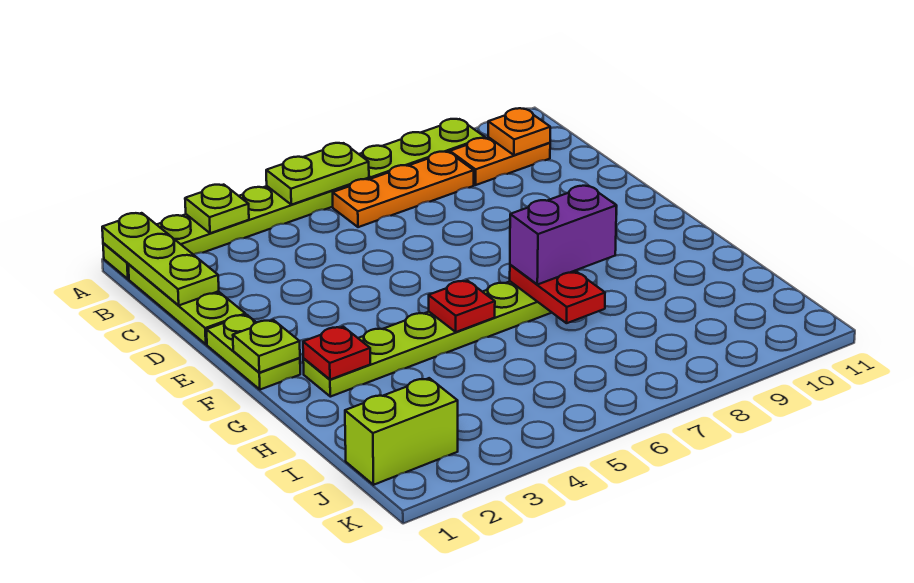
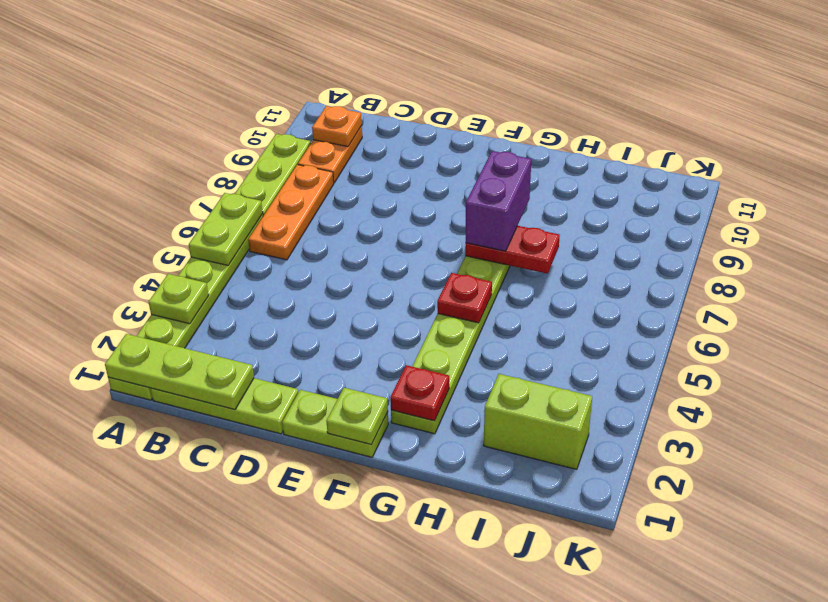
lime 1x2 brick [345,378,458,485] -> lime 1x2 brick turned to [484,374,592,469]

